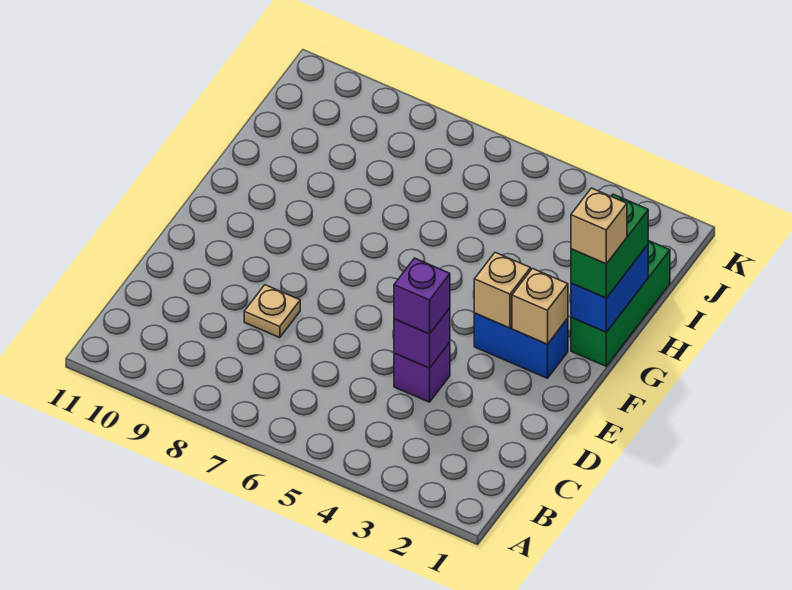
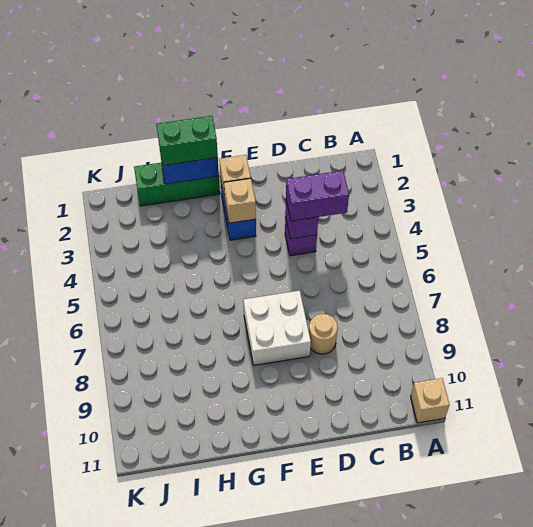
purple 1x1 brick [394,258,450,334] -> purple 1x2 brick [286,171,349,221]
tan 1x1 plate [244,285,300,338] -> tan 1x1 round brick [309,314,338,354]
none -> white 2x2 brick [243,291,311,365]
tan 1x1 brick [571,188,627,264] -> tan 1x1 brick moved to [411,378,449,423]

